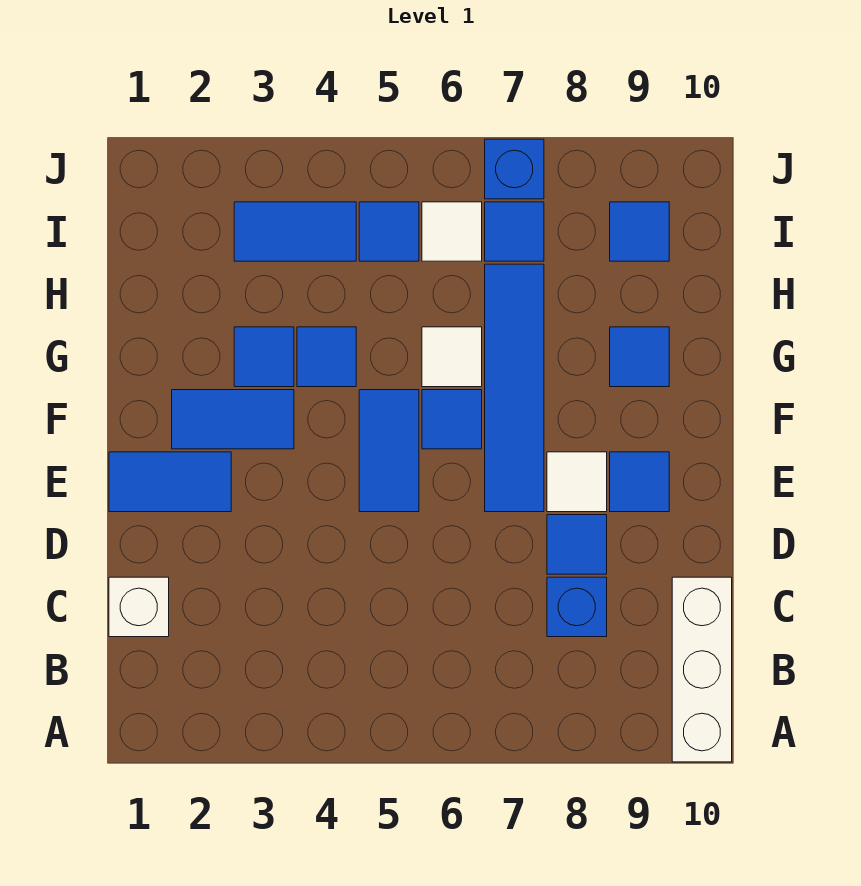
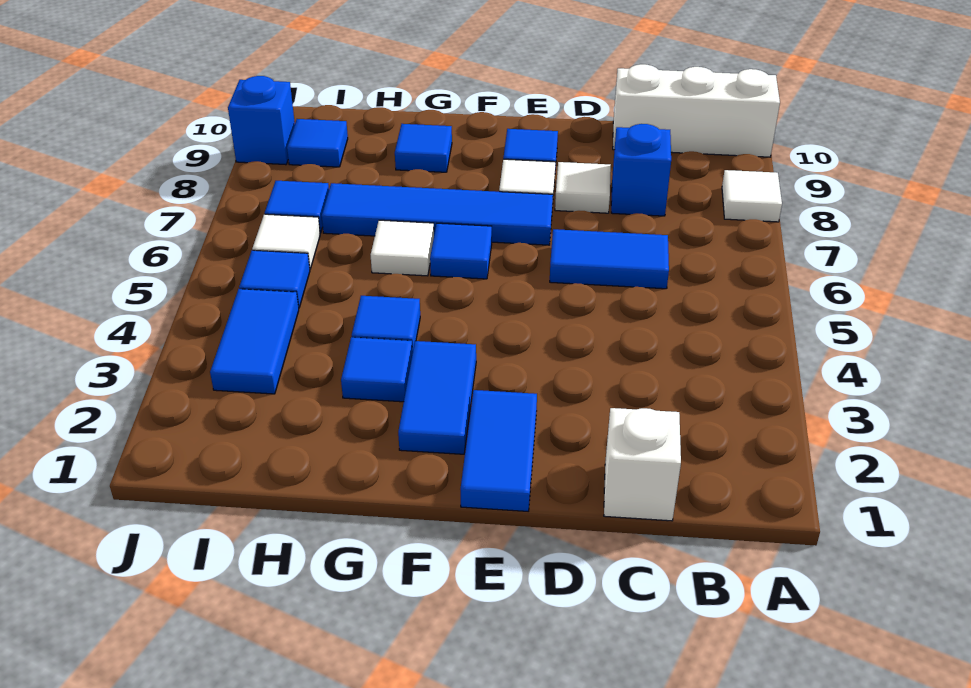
none -> white 1x1 tile [722,170,782,222]
blue 1x1 tile [547,515,607,574] -> white 1x1 tile [555,162,611,213]
blue 1x2 tile [359,390,419,512] -> blue 1x2 tile moved to [550,229,669,289]
blue 1x1 brick [485,139,544,199] -> blue 1x1 brick moved to [228,76,295,165]

